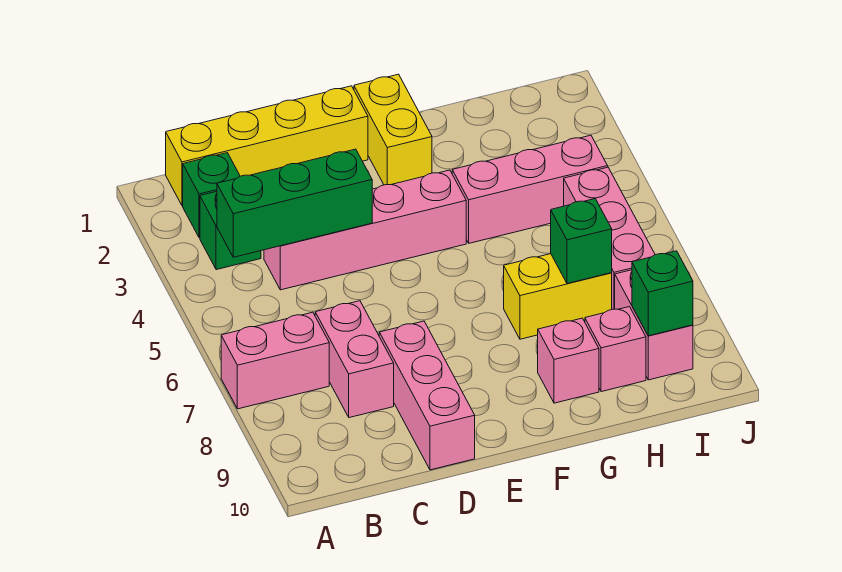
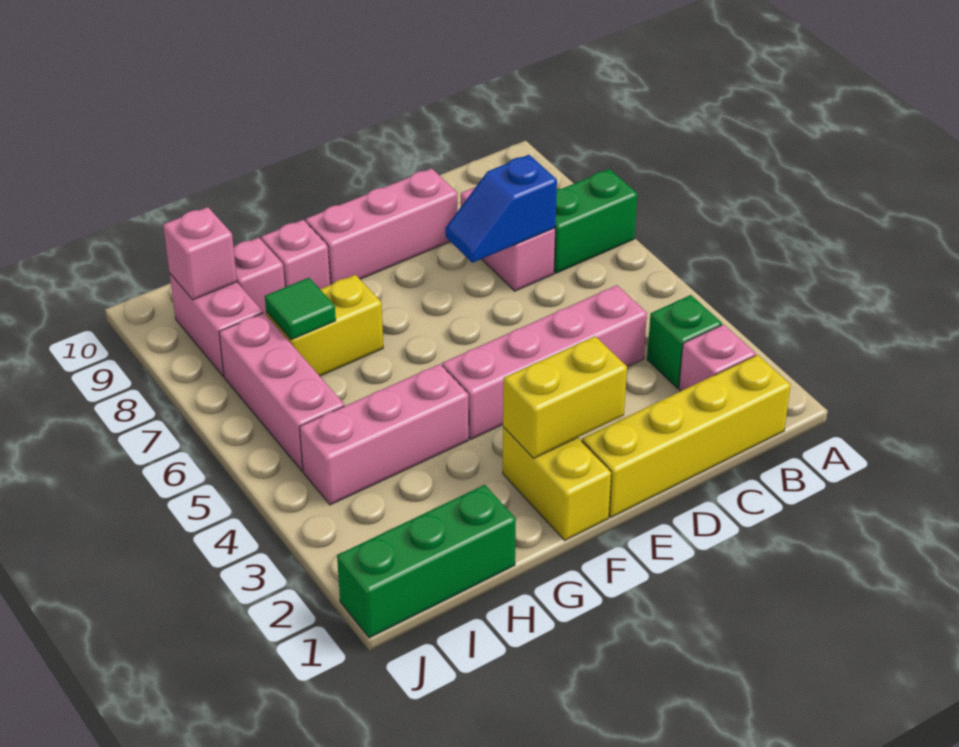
pink 1x2 brick [221,312,329,409] -> green 1x2 brick [554,169,637,273]
green 1x1 brick [183,153,240,238] -> pink 1x1 brick [679,324,756,391]
green 1x3 brick [217,149,372,257] -> green 1x3 brick moved to [337,485,516,638]
none -> blue 1x2 slope [445,155,557,263]
pink 1x3 brick [379,321,475,470] -> pink 1x3 brick turned to [306,168,457,285]
none -> yellow 1x2 brick [503,336,627,458]
green 1x1 brick [551,199,612,284] -> green 1x1 tile [265,278,336,340]
green 1x1 brick [632,251,693,336] -> pink 1x1 brick [163,207,237,300]

